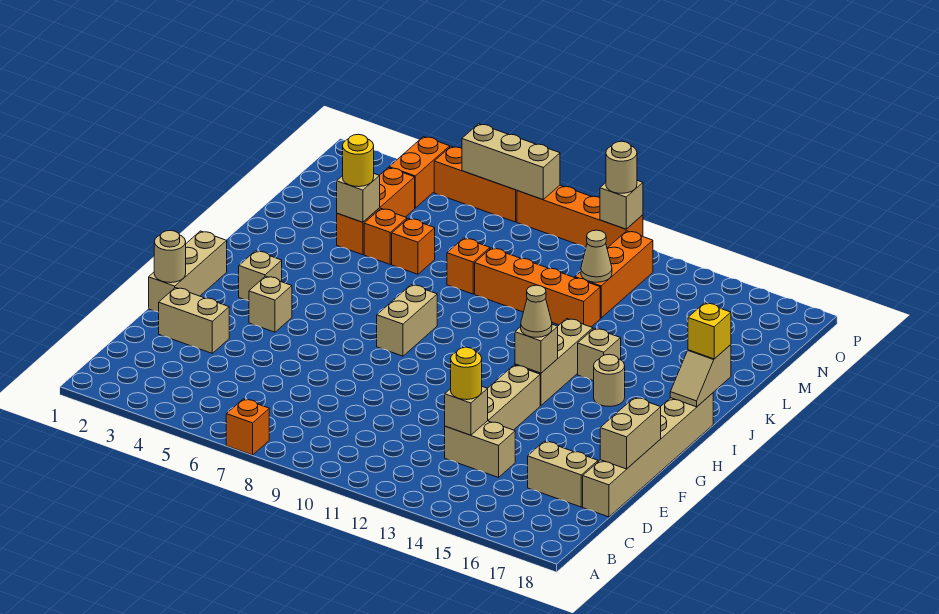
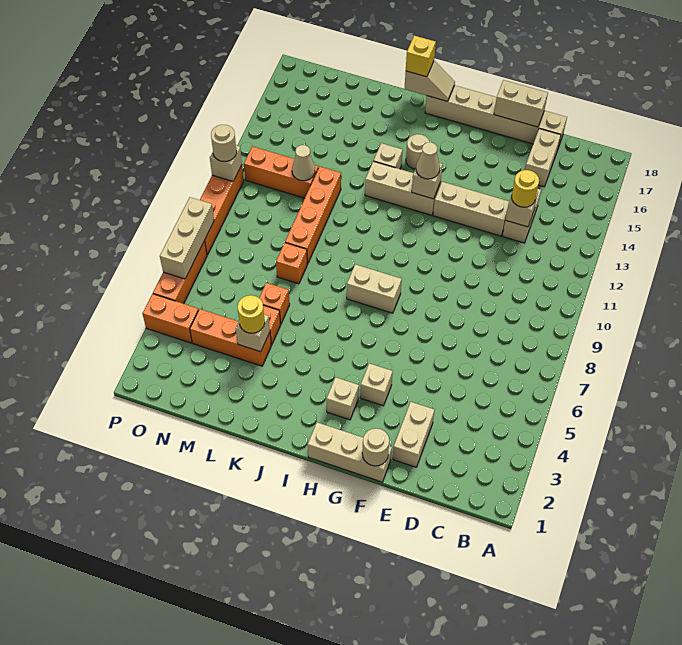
orange 1x1 brick [226,399,269,455] -> none

